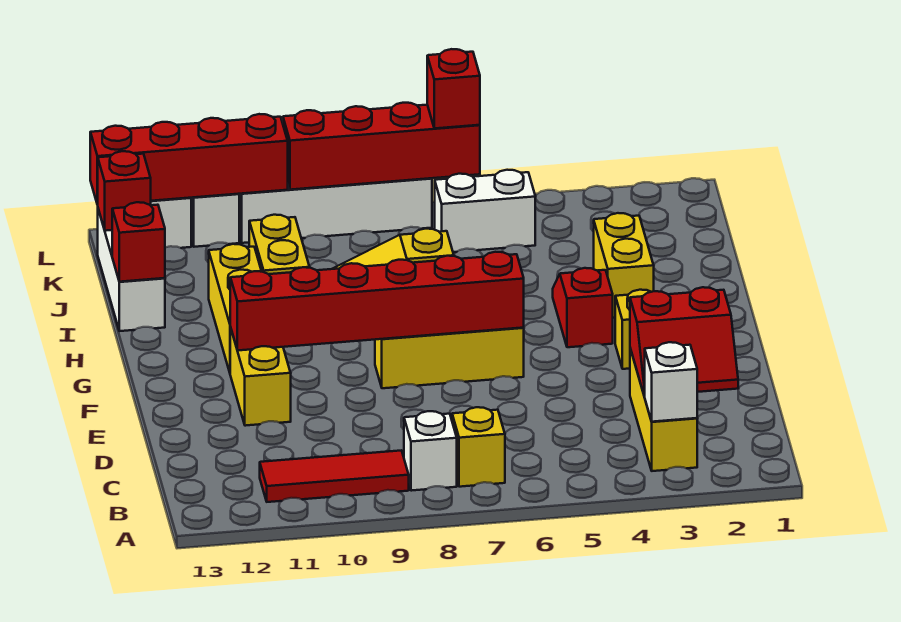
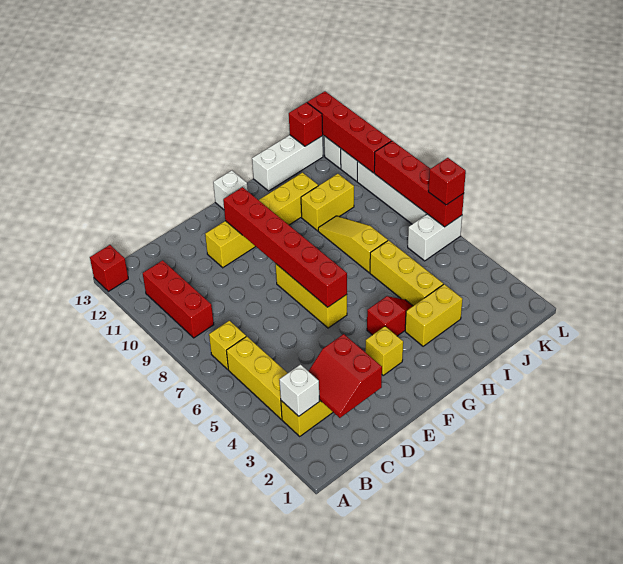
none -> yellow 1x3 brick [226,336,287,419]
white 1x1 brick [404,411,457,491] -> white 1x1 brick moved to [213,170,248,209]
red 1x3 tile [260,451,409,502] -> red 1x3 brick [143,260,214,338]
none -> yellow 1x3 brick [370,240,443,306]
red 1x1 brick [112,202,165,282] -> red 1x1 brick moved to [90,245,128,291]
white 1x2 brick [435,170,535,252] -> white 1x2 brick turned to [408,214,462,261]

